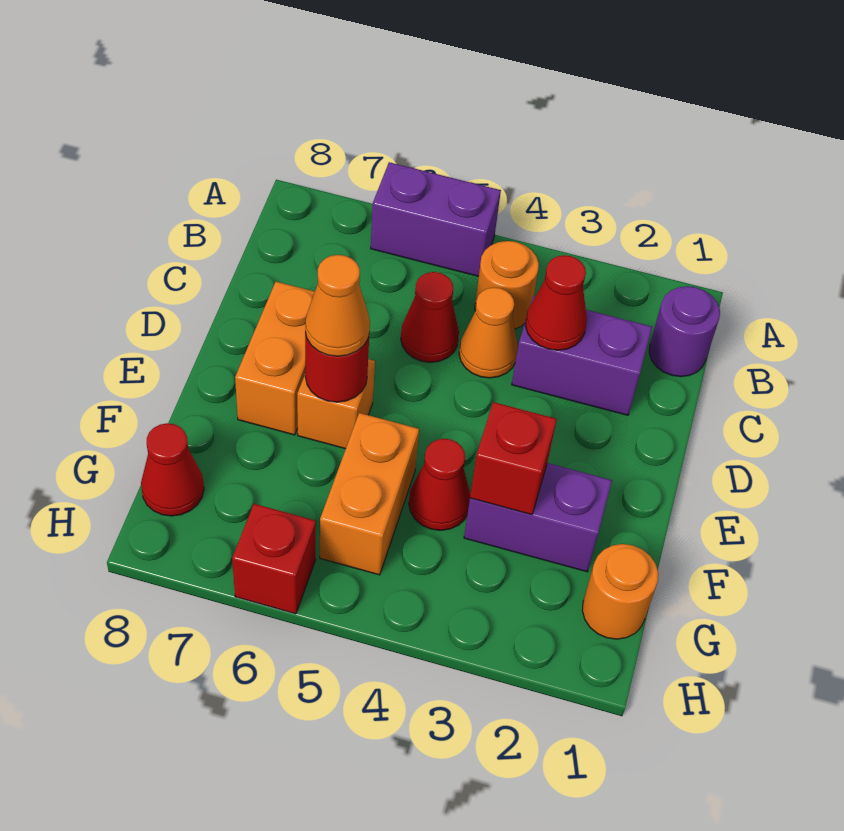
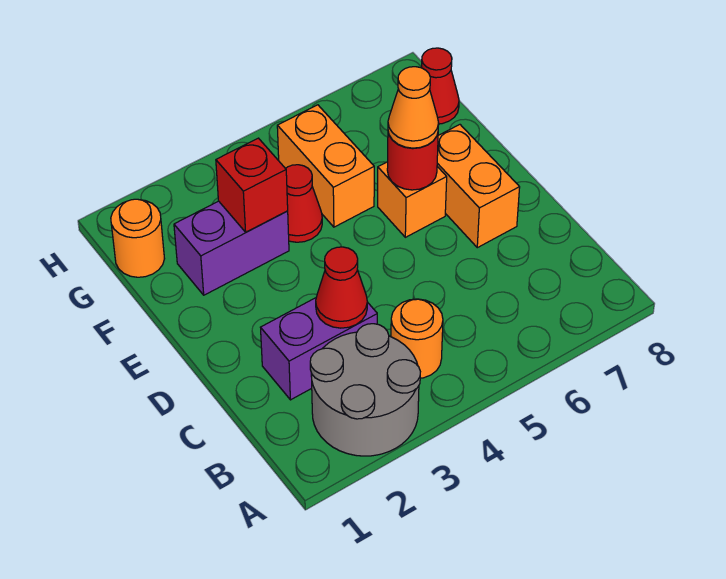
none -> grey 2x2 round brick [310,324,420,456]
purple 1x2 brick [371,162,501,276] -> none
purple 1x1 round brick [649,286,720,377] -> none
orange 1x1 cone [459,288,518,378] -> none
red 1x1 cone [401,272,459,362] -> none
red 1x1 brick [232,504,316,614] -> none

